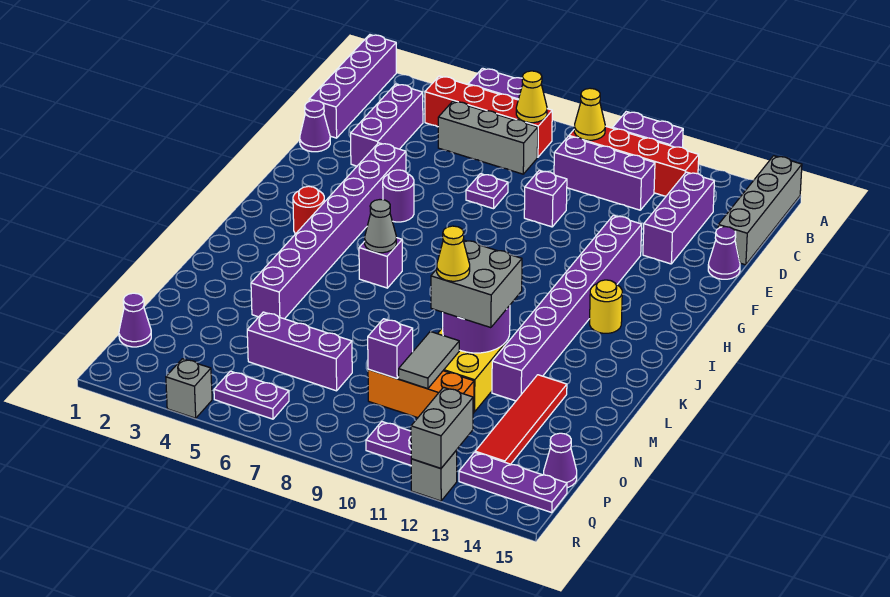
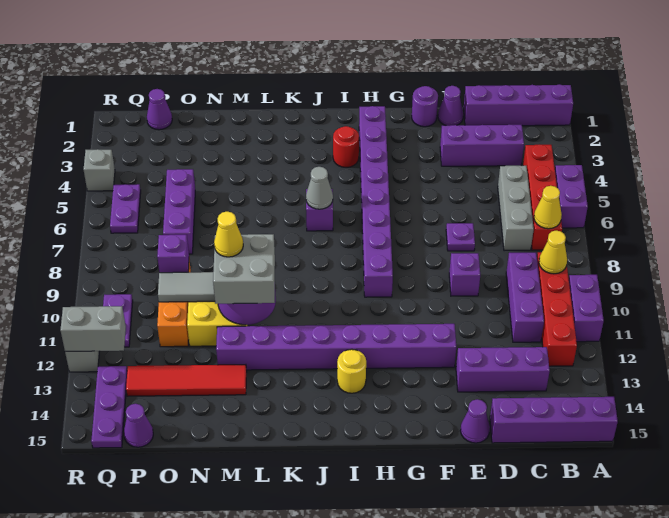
grey 1x4 brick [718,156,802,265] -> purple 1x4 brick [490,397,618,443]
purple 1x8 brick [251,143,406,319] -> purple 1x8 brick turned to [359,106,393,297]
purple 1x1 round brick [383,170,414,222] -> purple 1x1 round brick moved to [412,86,438,127]

